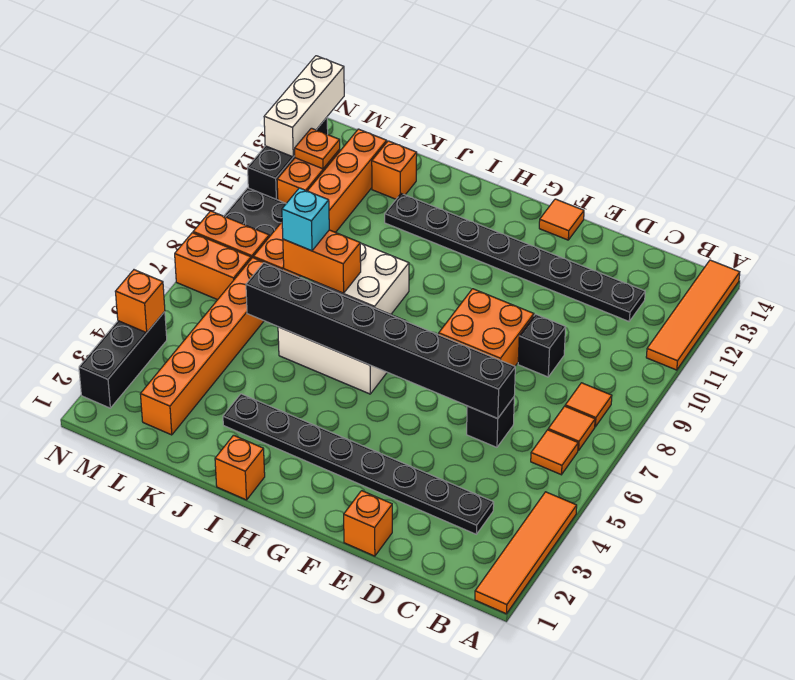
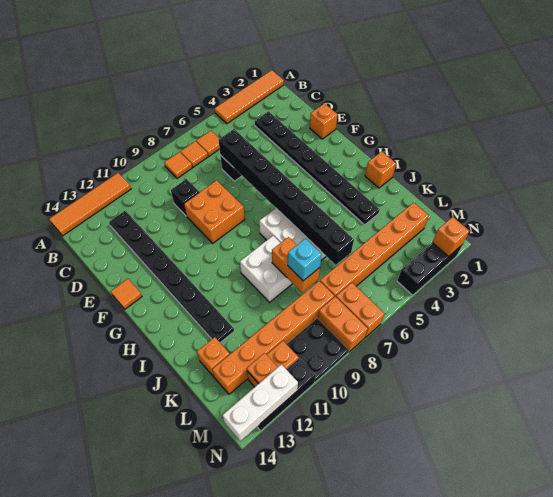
orange 1x1 brick [115,270,165,333] -> orange 1x1 brick moved to [432,217,469,257]

